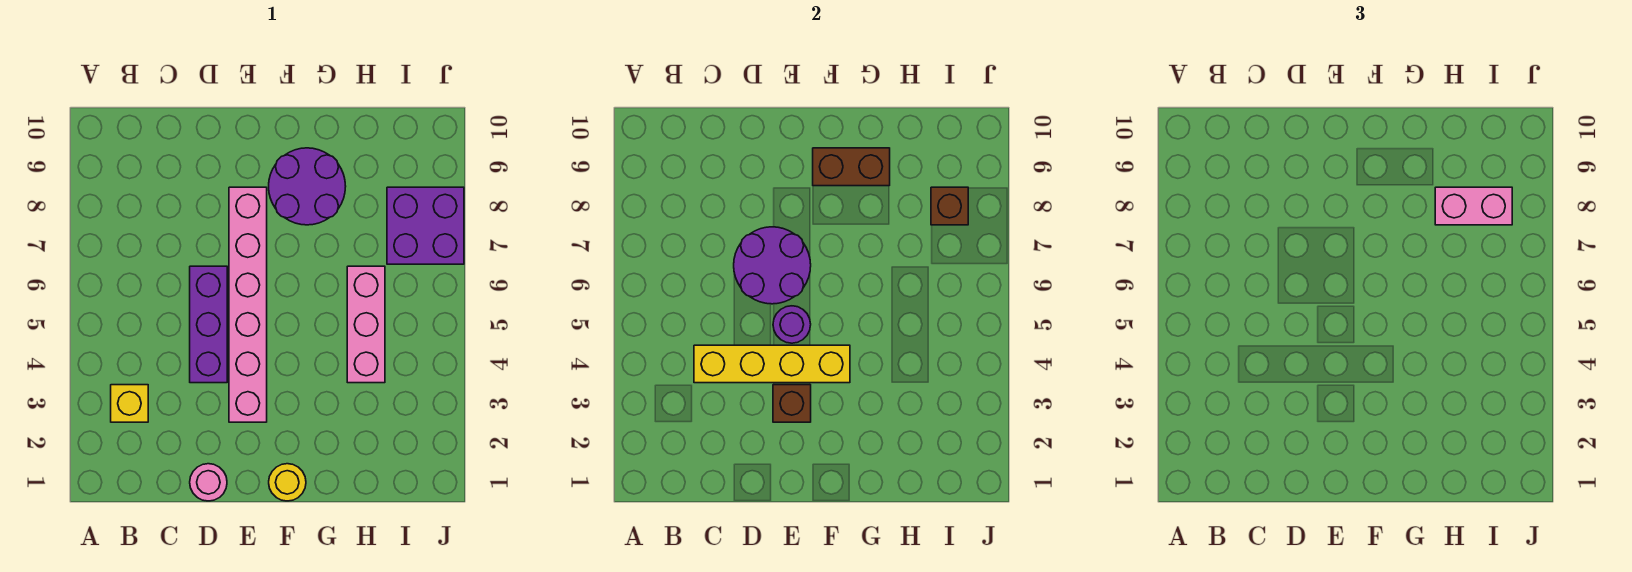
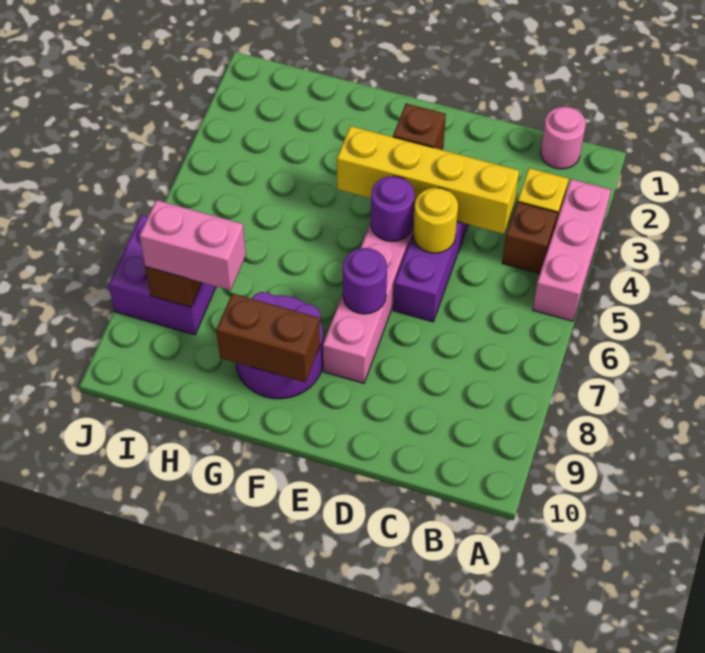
none -> brown 1x1 brick [502,202,558,274]
pink 1x1 round brick [190,464,227,501] -> pink 1x1 round brick moved to [541,107,586,169]
purple 2x2 round brick [734,227,811,304] -> purple 1x1 round brick [343,248,387,314]
yellow 1x1 round brick [269,464,306,501] -> yellow 1x1 round brick moved to [413,188,458,253]
pink 1x3 brick [347,266,385,383] -> pink 1x3 brick moved to [533,179,611,321]

